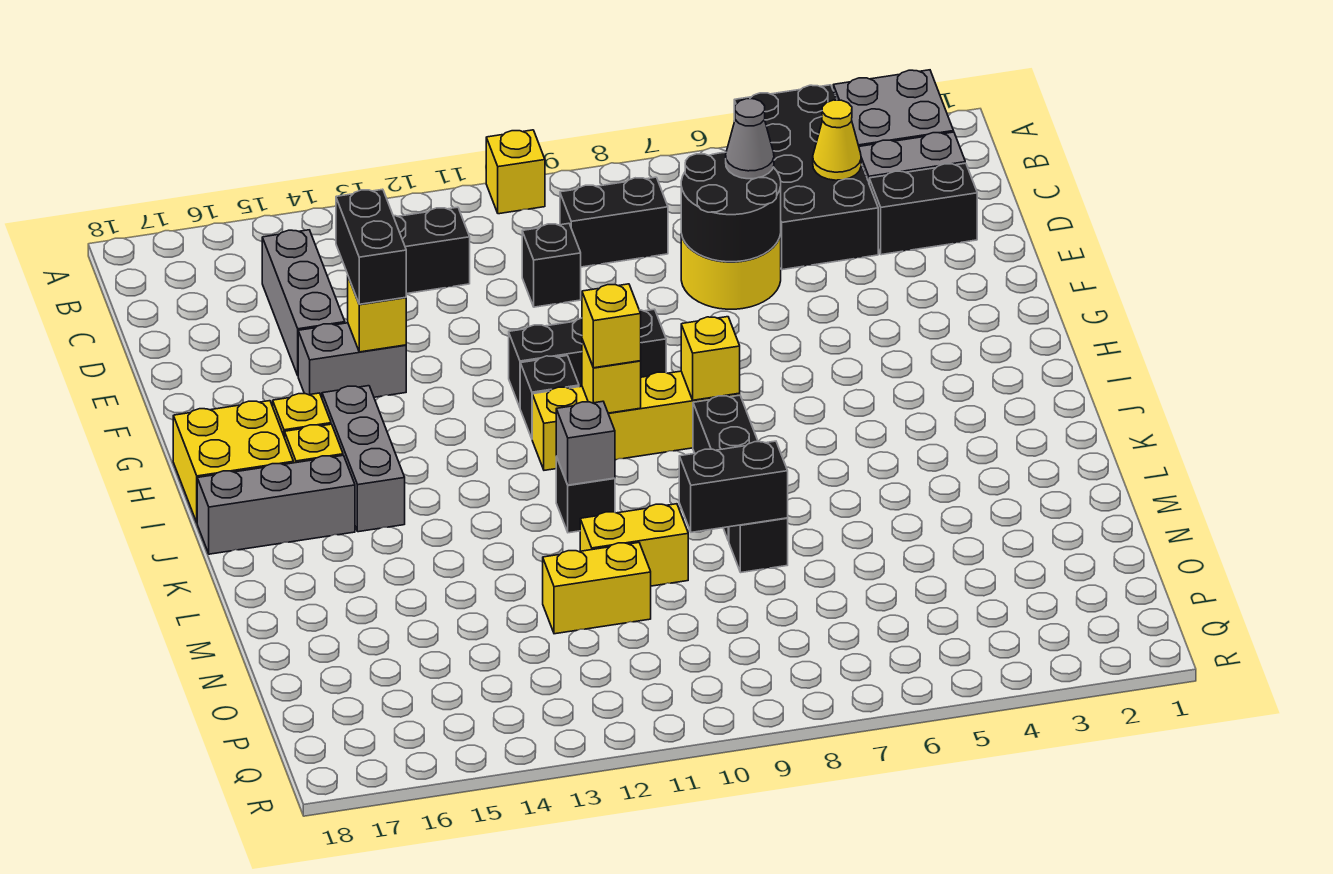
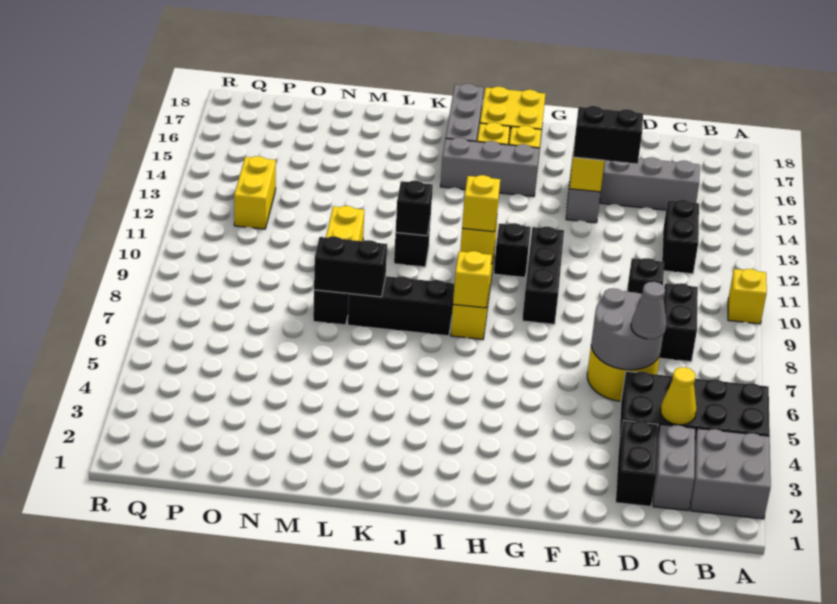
black 2x2 round brick [681,152,781,262] -> grey 2x2 round brick [591,288,666,370]
grey 1x1 brick [556,401,615,485] -> black 1x1 brick [396,181,433,236]
black 1x2 brick [679,441,788,532] -> black 1x2 brick turned to [314,237,387,297]
yellow 1x2 brick [543,543,651,634] -> yellow 1x2 brick moved to [234,156,276,229]

